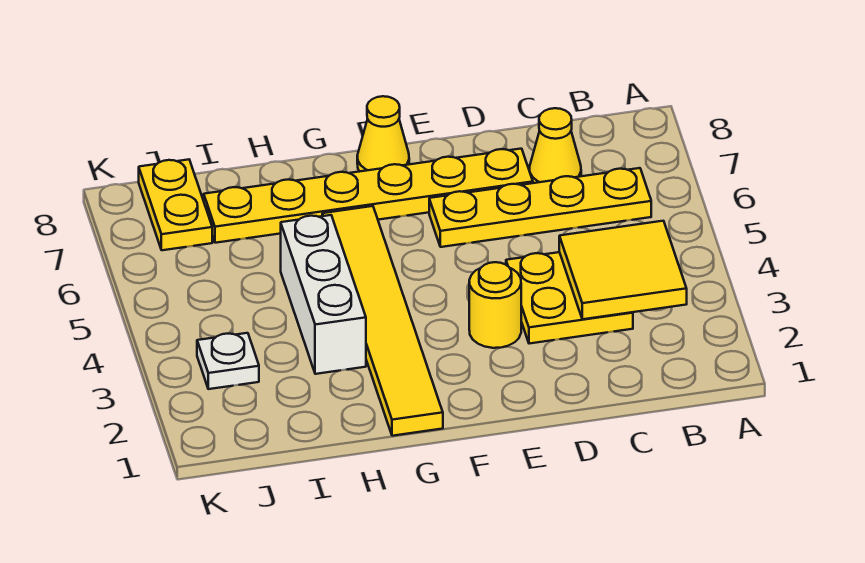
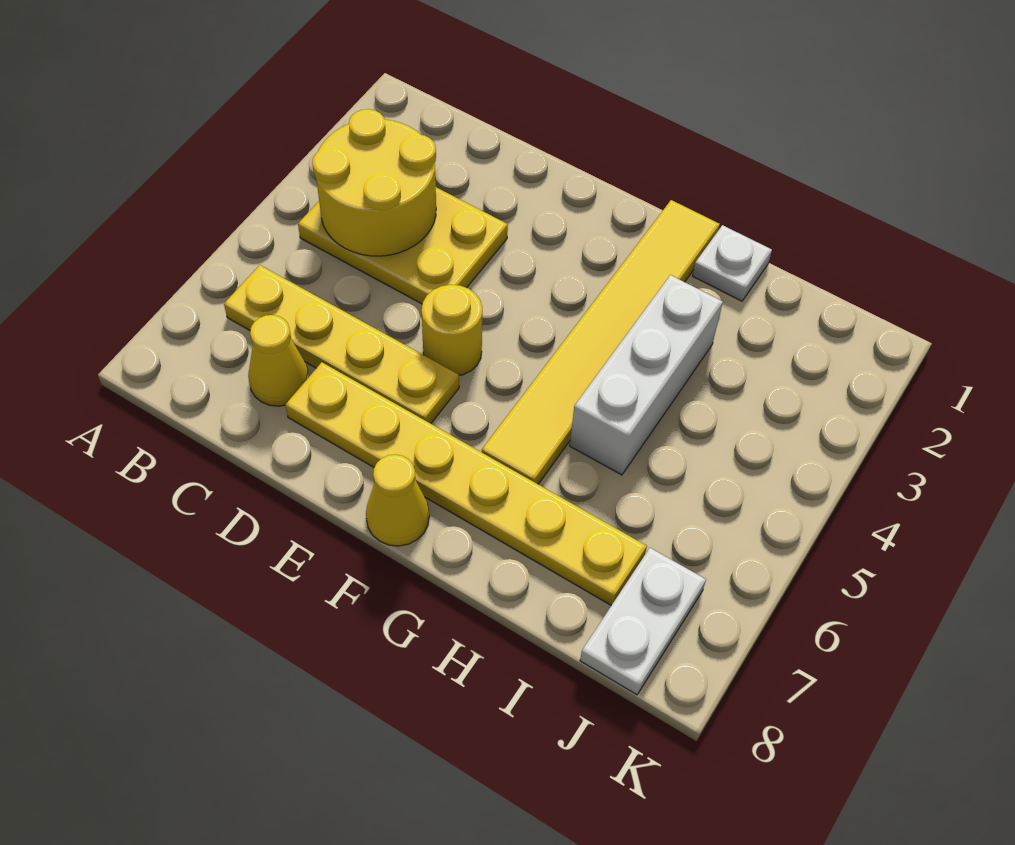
yellow 2x2 tile [559,221,687,319] -> yellow 2x2 round brick [312,109,436,256]
yellow 2x2 plate [506,252,633,344] -> yellow 2x3 plate [298,187,508,304]
yellow 1x1 round brick [469,262,521,348] -> yellow 1x1 round brick moved to [421,285,482,375]
white 1x1 plate [197,333,259,389] -> white 1x1 plate moved to [693,225,772,301]
yellow 1x2 plate [139,160,212,250] -> white 1x2 plate [580,548,706,695]

